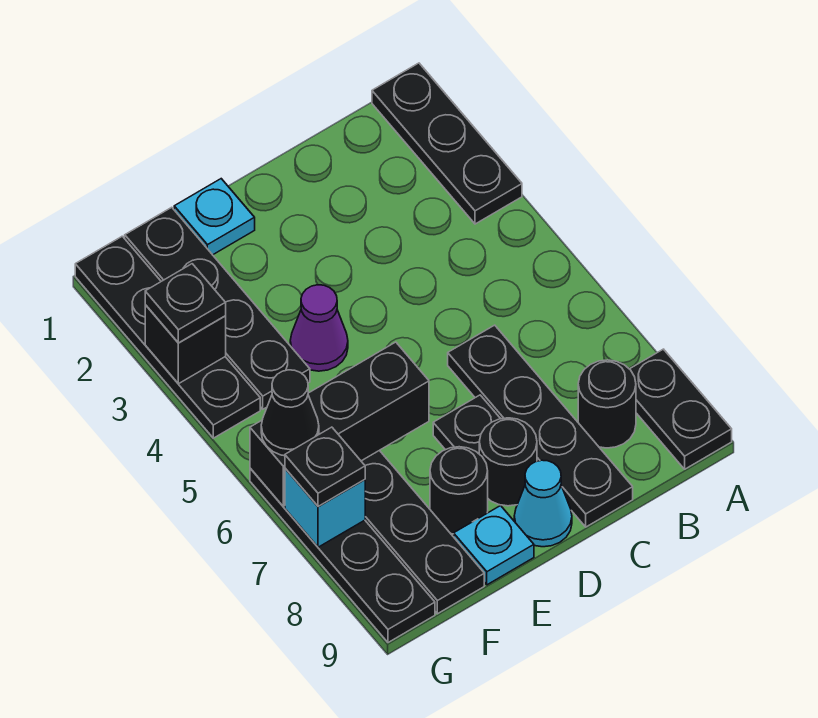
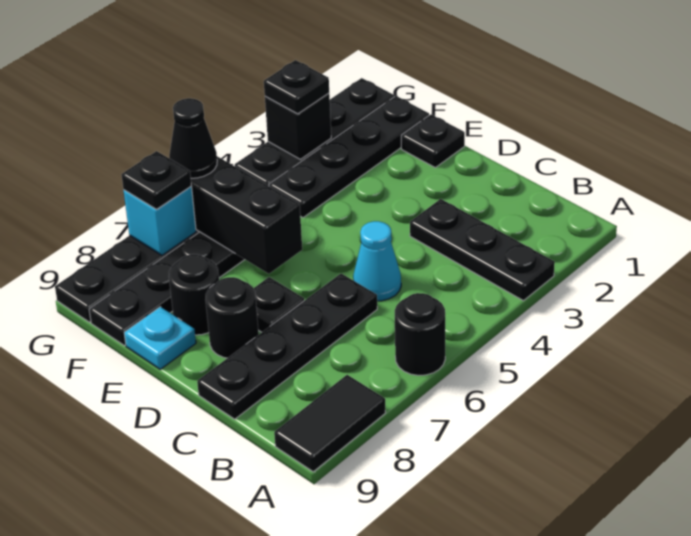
black 1x3 plate [372,63,522,224] -> black 1x3 plate turned to [410,199,555,301]
black 1x2 plate [630,349,732,469] -> black 1x2 tile [274,375,386,472]
black 1x1 round brick [578,360,636,448] -> black 1x1 round brick moved to [395,293,445,375]
cyan 1x1 cone [514,460,572,547] -> cyan 1x1 cone moved to [353,221,401,301]
cyan 1x1 plate [174,179,255,255] -> black 1x1 plate [401,114,465,167]
purple 1x1 cone [290,285,348,371] -> none

